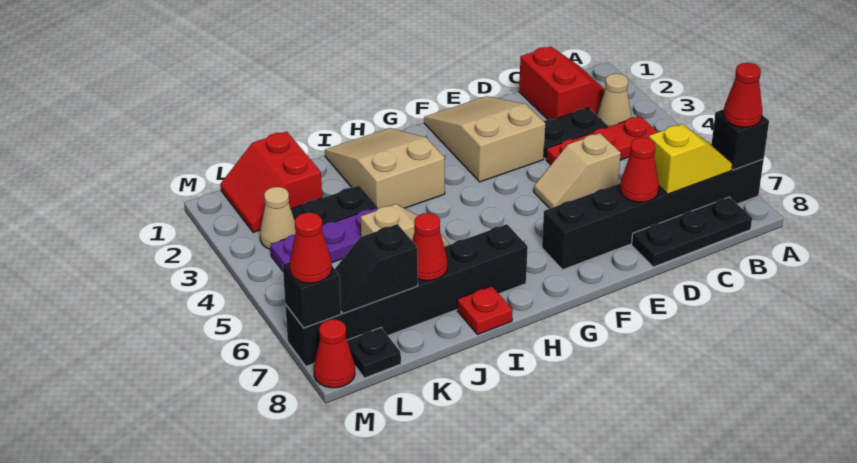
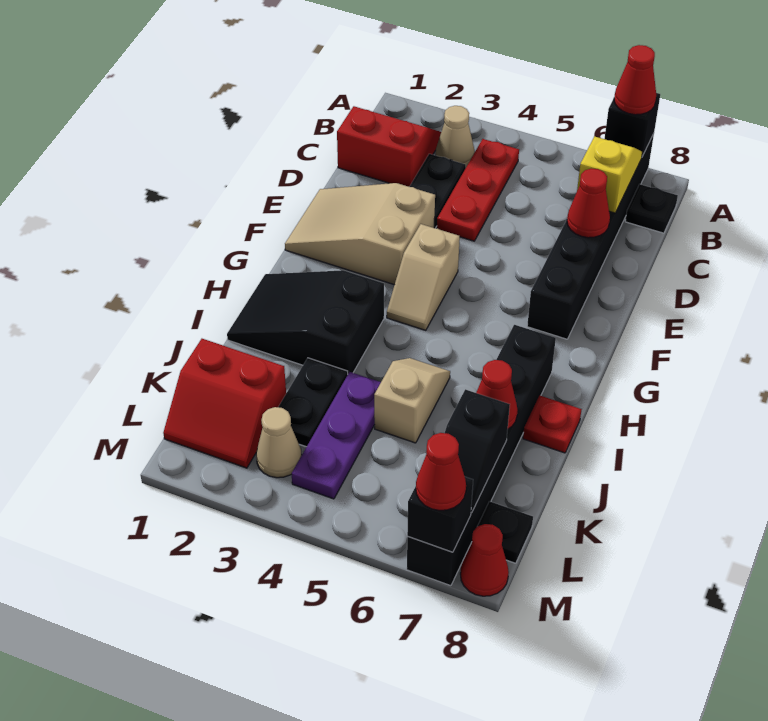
black 1x3 plate [632,197,752,267] -> black 1x1 plate [625,184,678,233]
tan 1x2 slope [534,133,621,208] -> tan 1x2 slope moved to [387,224,460,330]
tan 2x3 slope [325,128,445,209] -> black 2x3 slope [227,270,384,374]

